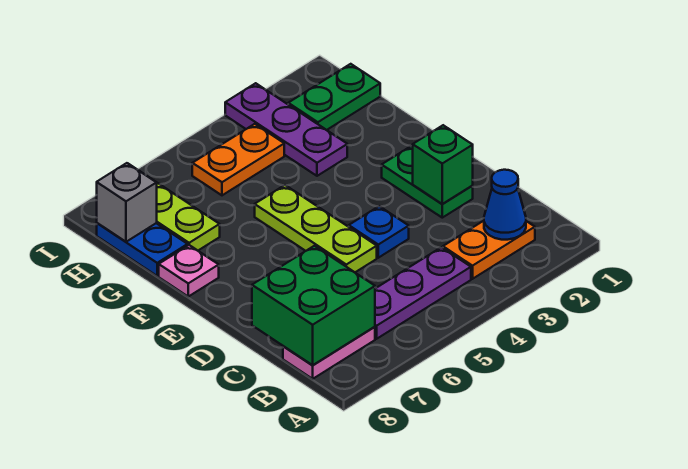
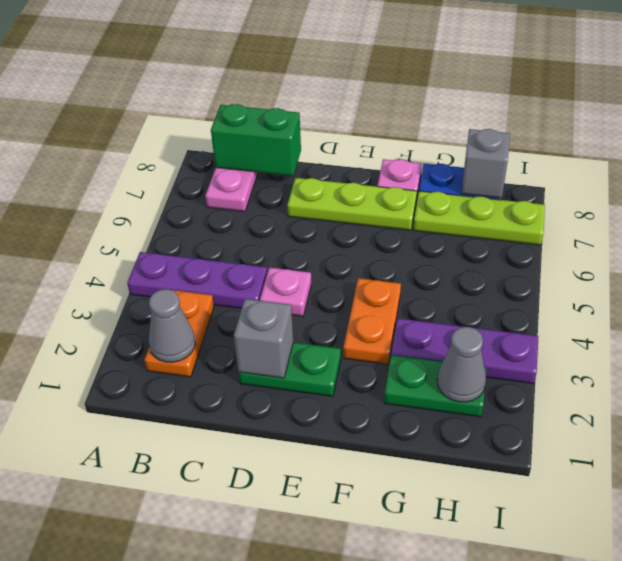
blue 1x1 cone [484,170,526,240] -> grey 1x1 cone [149,289,195,362]
purple 1x3 plate [375,247,471,339] -> purple 1x3 plate turned to [127,252,267,308]
green 2x2 brick [252,246,375,365] -> green 1x2 brick [211,104,301,176]
green 1x1 brick [413,125,473,204] -> grey 1x1 brick [234,299,293,378]
blue 1x1 plate [349,206,409,258] -> pink 1x1 plate [260,268,311,316]
lime 1x3 plate [255,185,377,272] -> lime 1x3 plate moved to [287,178,417,230]
green 1x2 plate [288,64,380,130] -> green 1x2 plate turned to [384,355,487,417]
none -> grey 1x1 cone [437,327,486,402]
orange 1x2 plate [192,124,284,195] -> orange 1x2 plate moved to [343,278,401,364]

